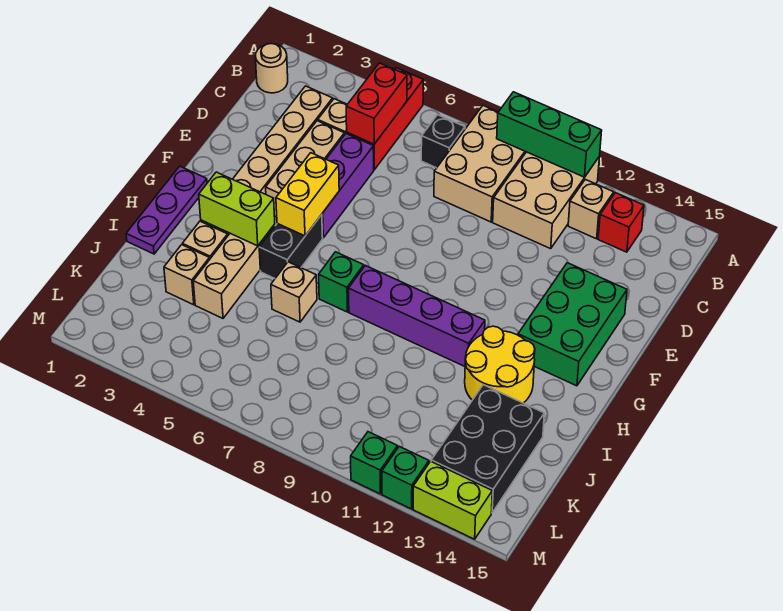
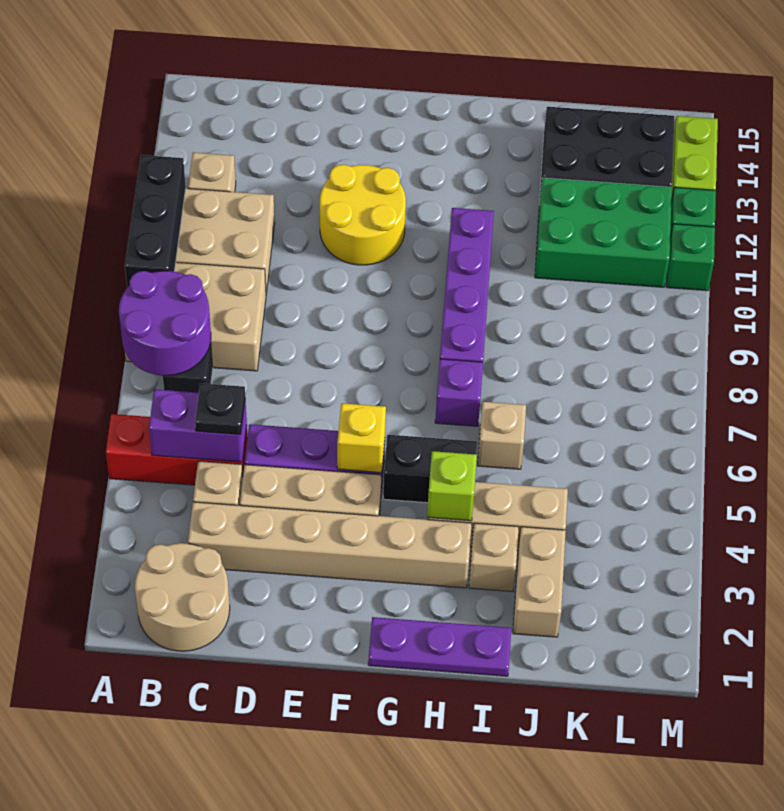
none -> purple 2x2 round brick [119,271,211,376]
green 1x3 brick [497,92,602,177] -> black 1x3 brick [125,155,186,287]
tan 1x1 round brick [256,44,288,93] -> tan 2x2 round brick [135,543,230,651]
red 1x2 brick [346,63,407,144] -> purple 1x2 brick [149,389,247,462]
red 1x1 brick [598,193,644,252] -> none
none -> black 1x1 plate [195,383,245,435]
green 2x3 brick [518,263,627,386] -> green 2x3 brick moved to [535,178,672,287]
yellow 1x2 brick [276,153,339,236] -> yellow 1x1 brick [337,403,386,473]
lime 1x2 brick [199,172,275,246] -> lime 1x1 brick [427,451,477,521]
green 1x1 brick [319,252,364,312] -> purple 1x1 brick [435,359,483,426]
yellow 2x2 round brick [465,326,535,403] -> yellow 2x2 round brick moved to [320,165,406,265]
tan 1x1 brick [164,245,210,305] -> tan 1x2 brick [513,527,566,637]

